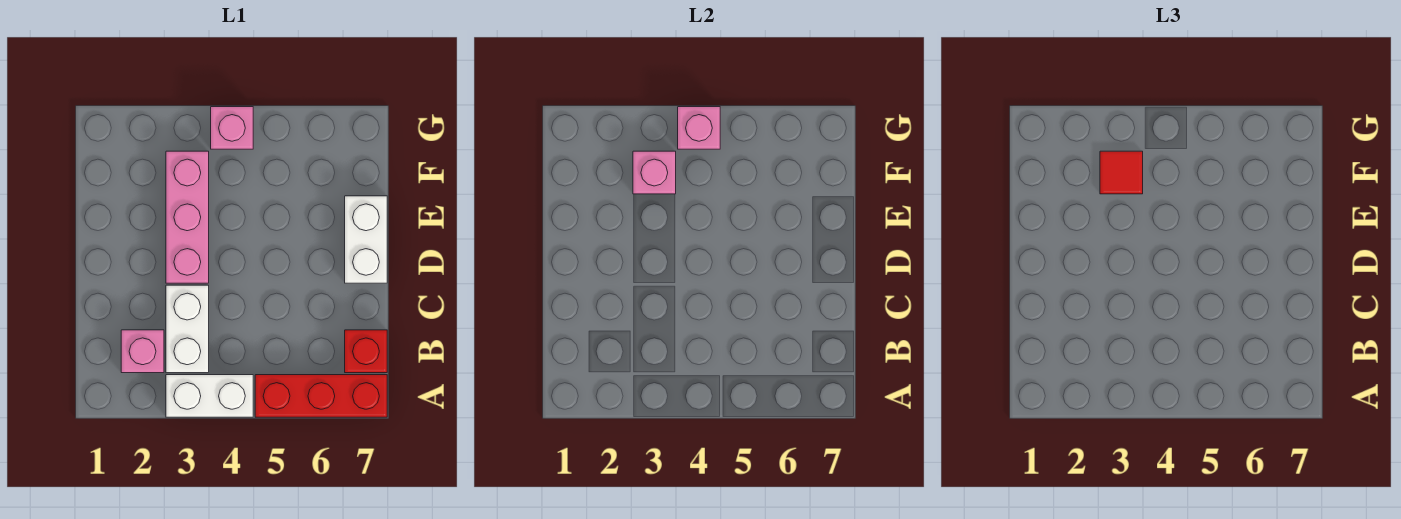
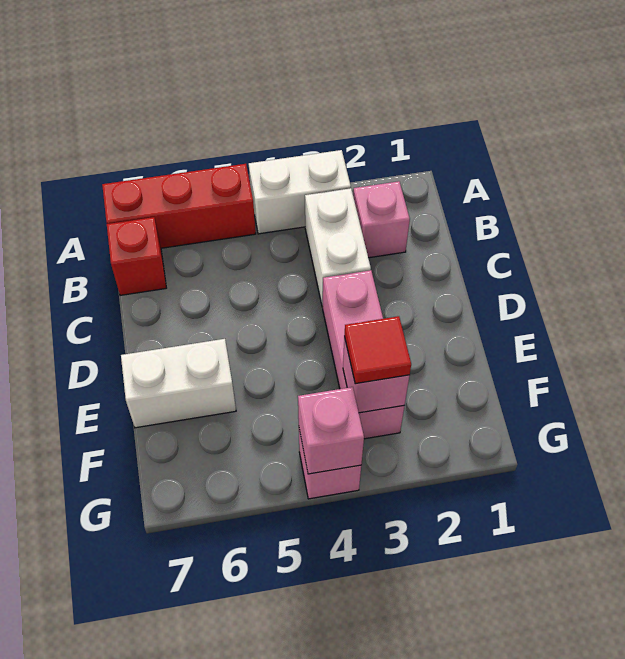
white 1x2 brick [345,196,387,283] -> white 1x2 brick turned to [121,339,236,428]

